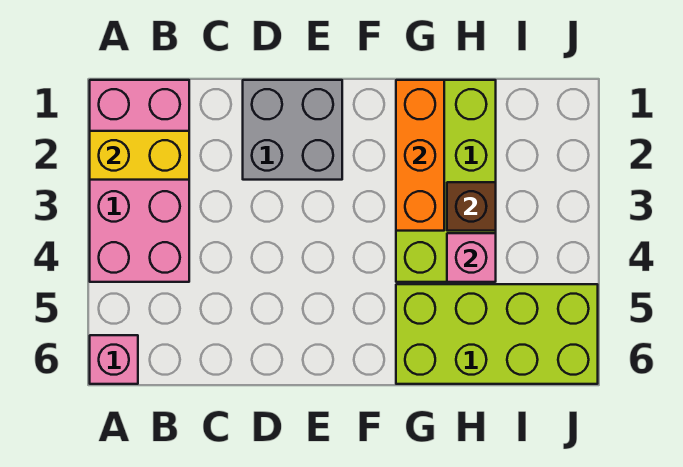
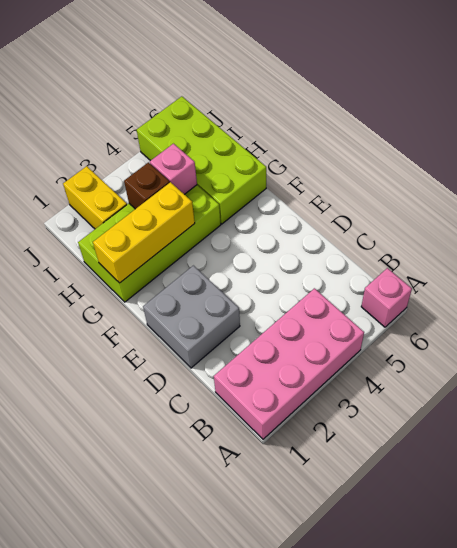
yellow 1x2 brick [90,131,189,180] -> yellow 1x2 brick moved to [63,166,127,229]
orange 1x3 brick [396,80,444,231] -> yellow 1x3 brick [93,182,195,283]

